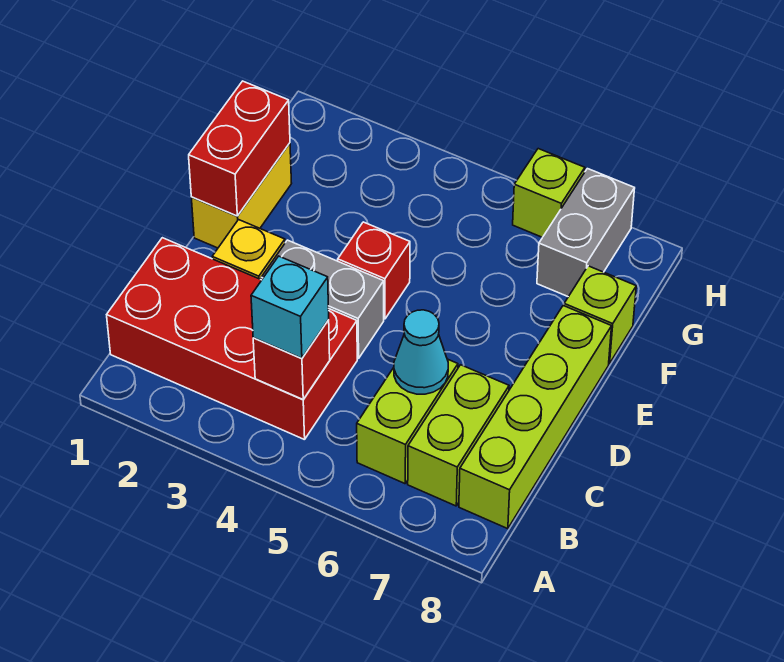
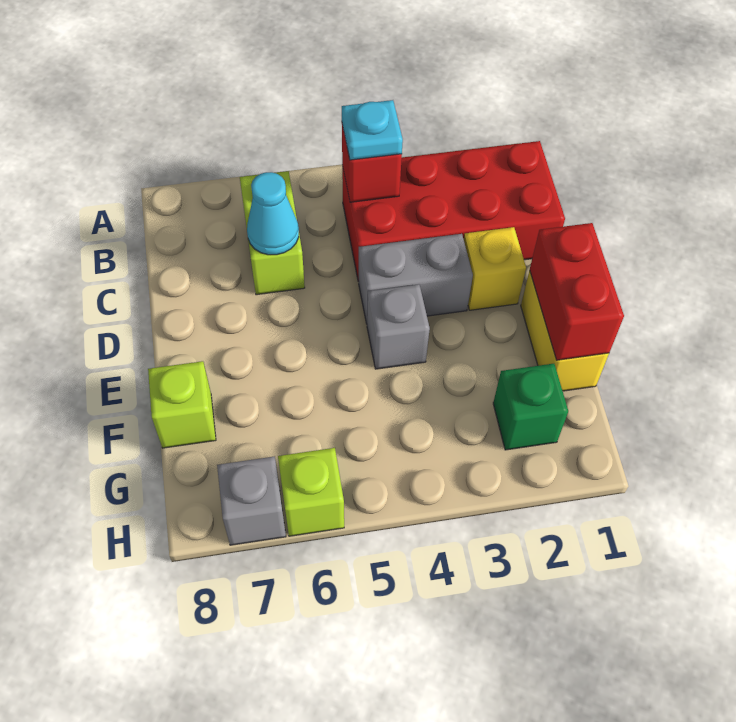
cyan 1x1 brick [251,256,329,359] -> cyan 1x1 plate [342,100,403,160]
lime 1x2 brick [408,365,509,506] -> none
lime 1x4 brick [459,306,612,529] -> none
red 1x1 brick [338,222,410,319] -> grey 1x1 brick [367,284,430,369]
none -> green 1x1 brick [493,364,568,450]
grey 1x2 brick [537,169,635,297] -> grey 1x1 brick [217,456,286,545]

